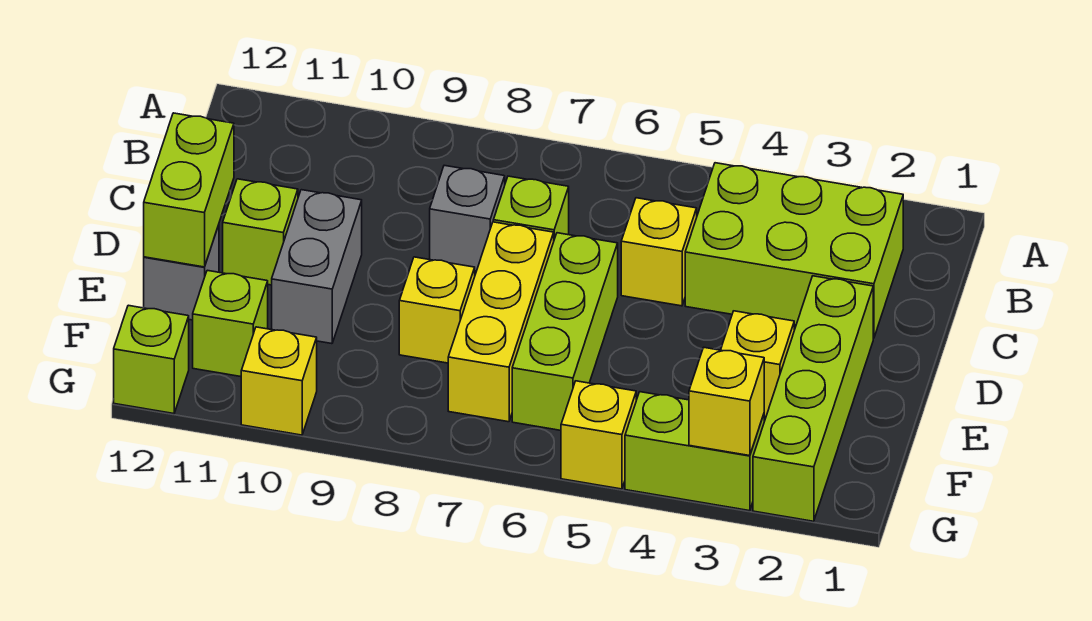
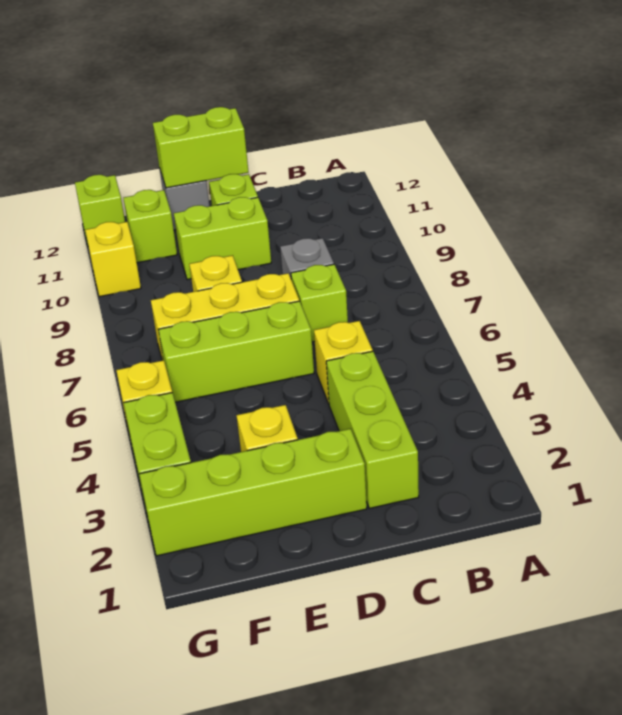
lime 2x3 brick [685,163,903,338] -> lime 1x3 brick [326,351,419,508]
grey 1x2 brick [272,190,362,344] -> lime 1x2 brick [174,197,271,280]
yellow 1x1 brick [689,348,764,456] -> none

